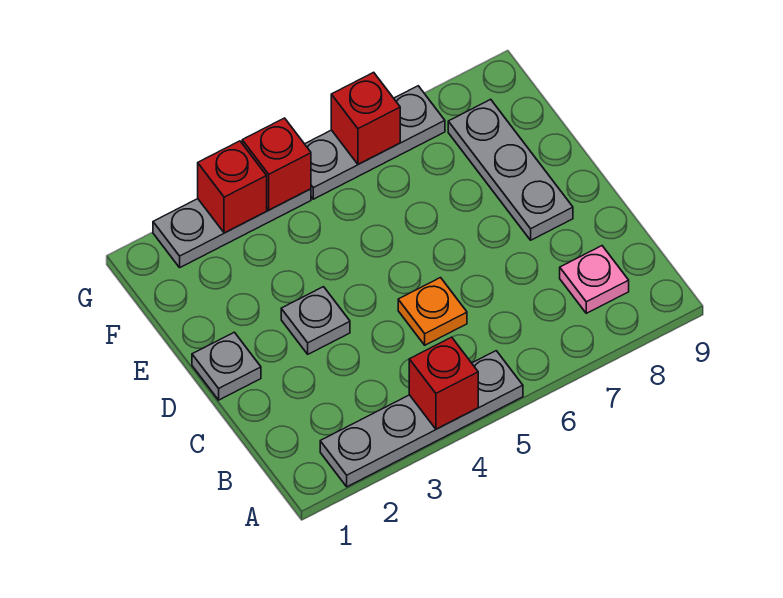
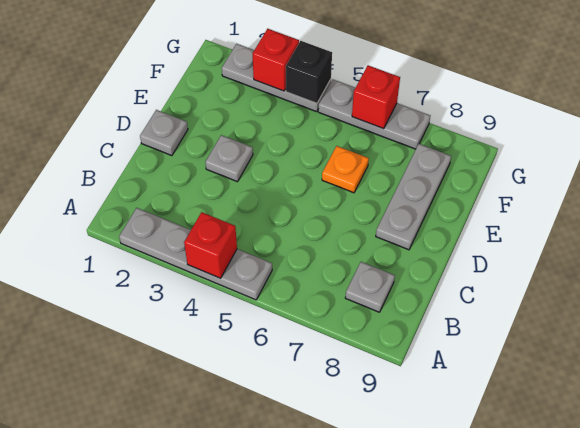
pink 1x1 plate [560,246,629,313] -> grey 1x1 plate [345,262,395,312]
orange 1x1 plate [398,278,467,345] -> orange 1x1 plate moved to [322,146,369,193]
red 1x1 brick [242,118,311,210] -> black 1x1 brick [286,41,332,103]

